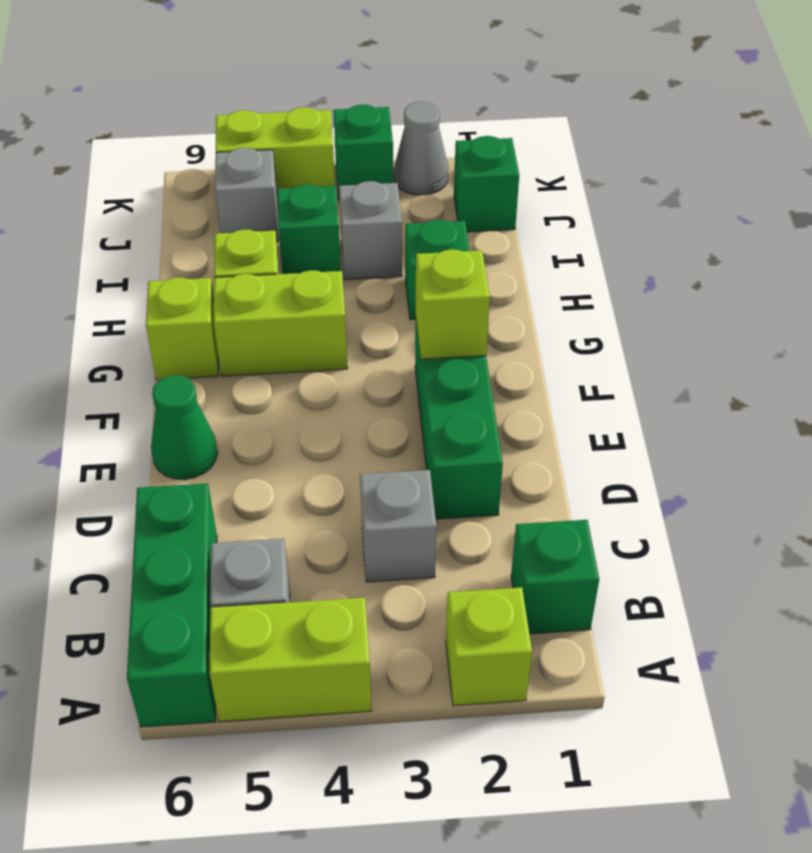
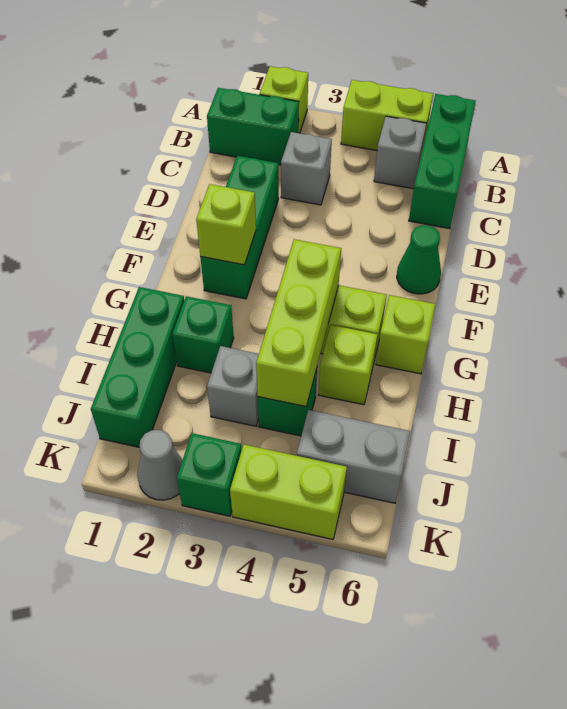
green 1x1 brick [511,520,599,634] -> green 1x2 brick [207,88,299,165]
none -> lime 1x3 brick [256,239,341,407]
green 1x1 brick [454,136,519,232] -> green 1x3 brick [91,287,184,447]
grey 1x1 brick [215,148,279,242] -> grey 1x2 brick [297,410,410,503]

